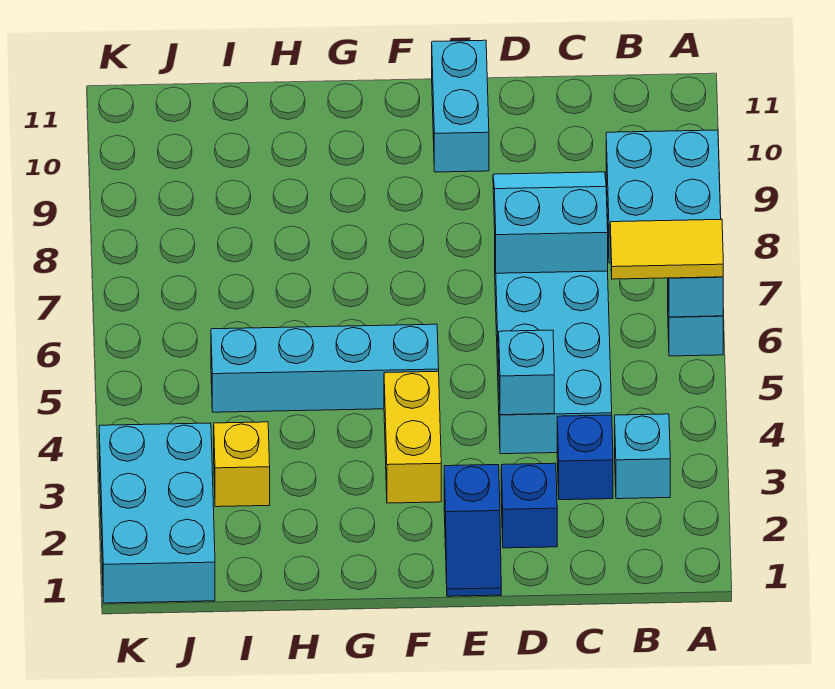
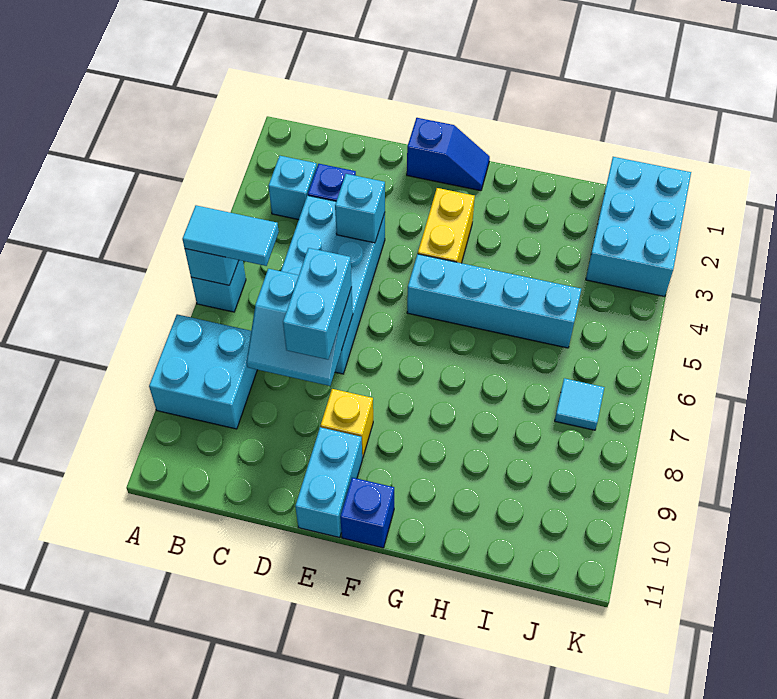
yellow 1x2 tile [610,219,723,279] -> cyan 1x2 tile [182,205,279,266]
blue 1x1 brick [501,463,557,548] -> blue 1x1 brick moved to [340,478,394,548]
none -> cyan 1x2 brick [283,248,352,360]
blue 1x2 slope [444,465,501,596] -> blue 1x2 slope turned to [407,118,490,191]
yellow 1x1 brick [214,422,270,507] -> yellow 1x1 brick moved to [321,389,373,458]
none -> cyan 1x1 tile [555,378,604,430]

